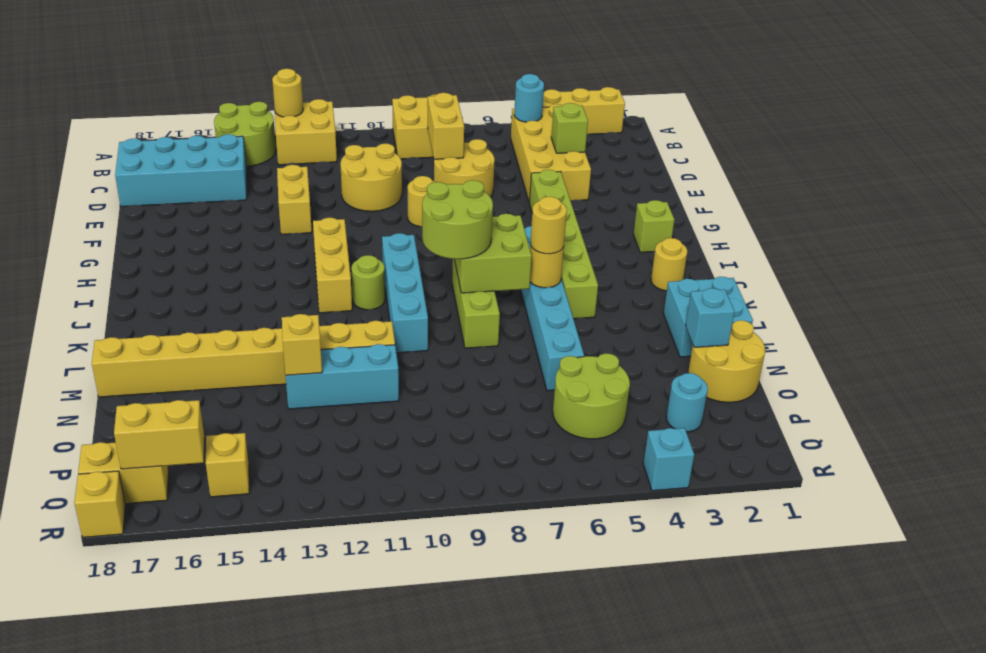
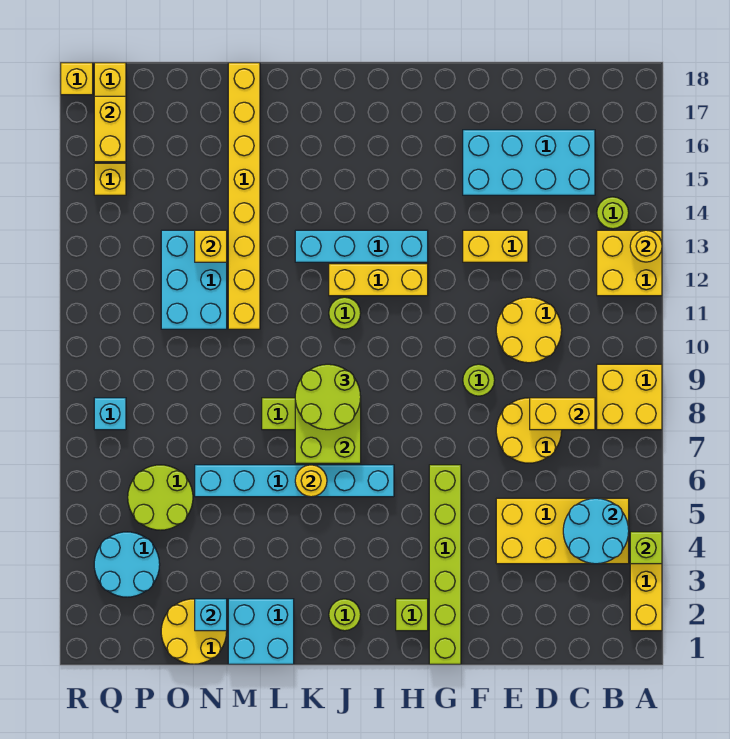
lime 2x2 round brick [214,102,276,166] -> lime 1x1 round brick [597,197,629,229]
cyan 1x1 round brick [514,74,544,122] -> cyan 2x2 round brick [563,498,629,564]
cyan 2x4 brick [115,134,246,207] -> cyan 2x4 brick turned to [463,130,595,195]
lime 1x1 brick [551,103,588,153] -> lime 1x1 brick moved to [630,532,662,564]
lime 1x6 brick [529,170,598,319] -> lime 1x6 brick turned to [429,465,461,664]
yellow 1x1 round brick [408,176,435,227] -> lime 1x1 round brick [463,364,495,396]
cyan 1x4 brick [382,233,428,353] -> cyan 1x4 brick moved to [295,230,428,262]
yellow 1x1 round brick [651,238,687,291] -> lime 1x1 round brick [329,599,361,631]
yellow 1x1 round brick [530,197,567,254] -> none
cyan 1x3 brick [286,344,399,409] -> cyan 2x3 brick [161,230,227,329]
cyan 1x1 round brick [666,373,708,432] -> cyan 2x2 round brick [94,532,160,597]
cyan 1x1 brick [643,428,694,491] -> cyan 1x1 brick moved to [94,398,126,430]

